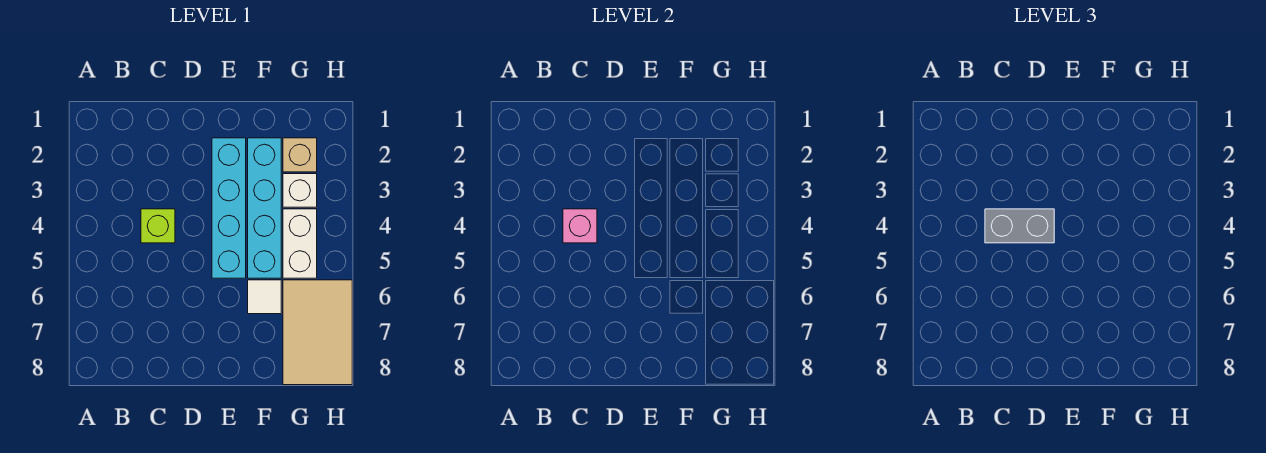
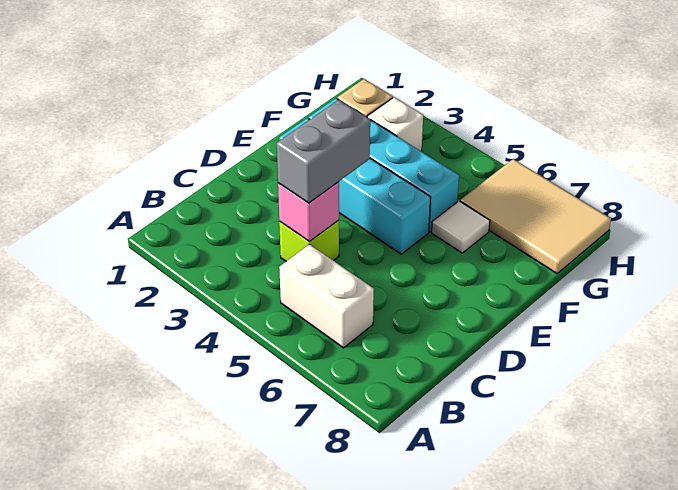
white 1x2 brick [283,209,317,278] -> white 1x2 brick moved to [279,244,374,348]

